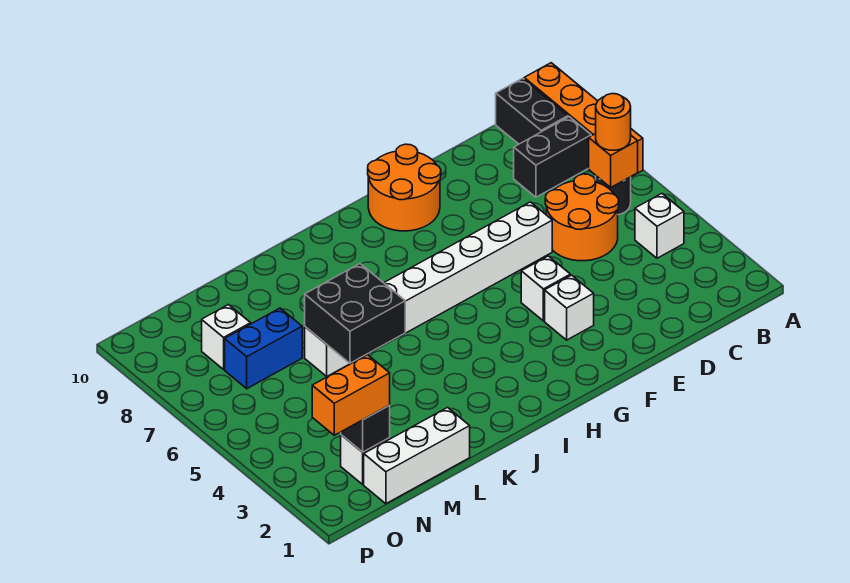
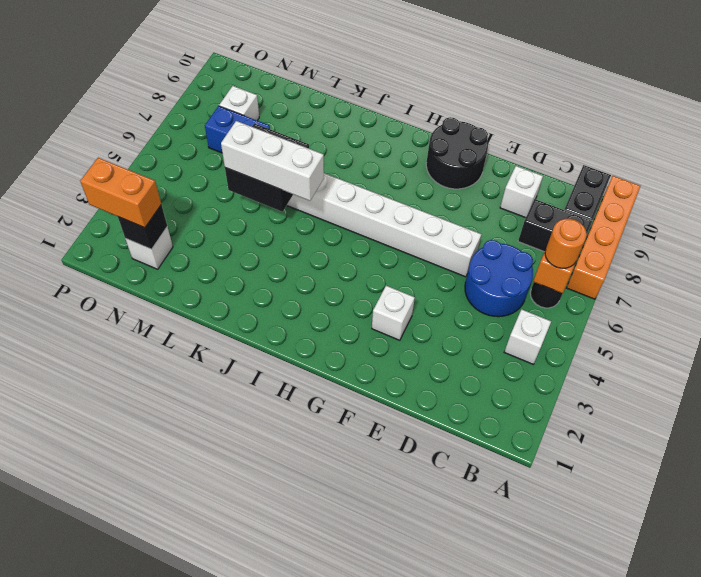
orange 2x2 round brick [545,174,619,261] -> blue 2x2 round brick [465,240,533,317]
white 1x1 brick [521,256,570,321] -> white 1x1 brick moved to [500,166,543,218]
orange 2x2 round brick [368,144,441,231] -> black 2x2 round brick [426,117,488,189]
white 1x3 brick [364,408,470,504] -> white 1x3 brick moved to [221,121,324,201]

